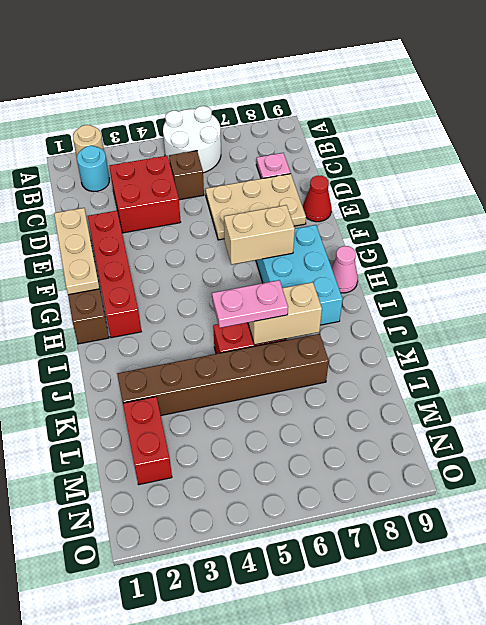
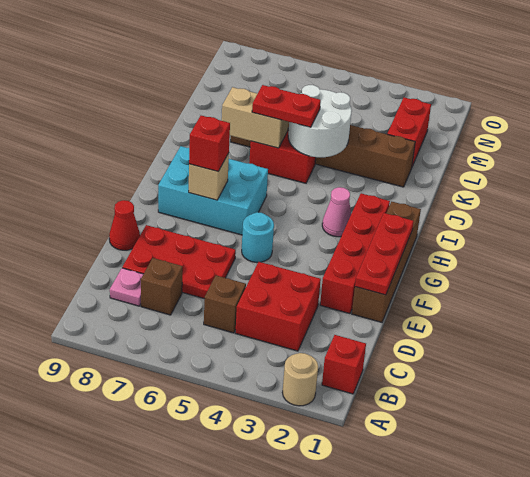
white 2x2 round brick [163,106,221,173] -> white 2x2 round brick moved to [288,85,352,157]
none -> red 1x1 brick [322,335,366,394]
cyan 1x1 round brick [77,146,109,192] -> cyan 1x1 round brick moved to [242,212,274,262]
none -> brown 1x1 brick [141,258,183,315]
tan 2x3 plate [206,174,306,240] -> red 2x3 plate [122,225,236,299]
tan 1x3 plate [54,208,100,295] -> red 1x3 plate [355,213,414,295]
tan 1x2 brick [224,205,295,265] -> tan 1x1 brick [189,153,229,200]
cyan 2x3 brick [256,225,343,325] -> cyan 2x3 brick turned to [158,146,268,235]
none -> red 1x1 brick [189,116,230,171]
pink 1x1 cone [331,246,358,293] -> pink 1x1 cone moved to [322,187,351,237]
pink 1x2 plate [212,280,288,328] -> red 1x2 plate [252,85,321,127]

